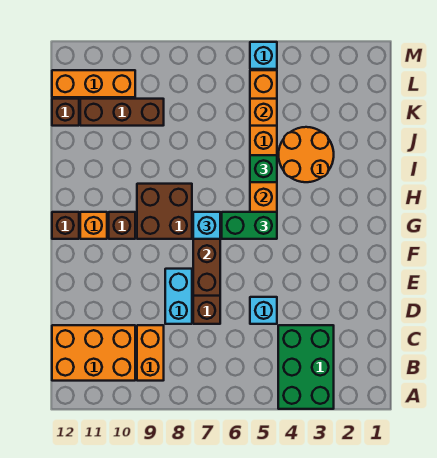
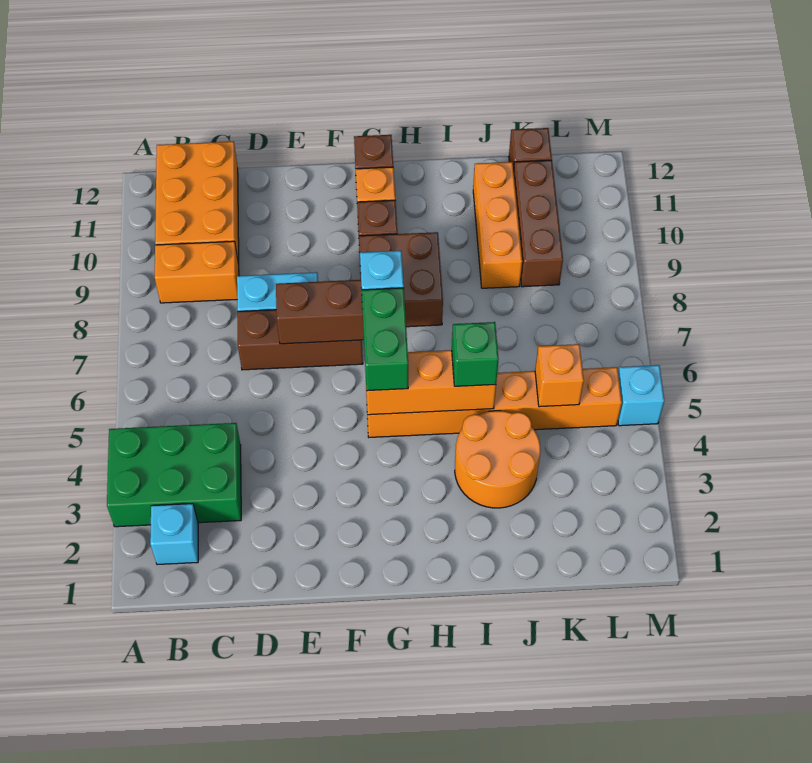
cyan 1x1 brick [250,297,277,324] -> cyan 1x1 brick moved to [150,504,198,565]
orange 1x3 brick [52,70,135,97] -> orange 1x3 brick moved to [473,162,522,288]

